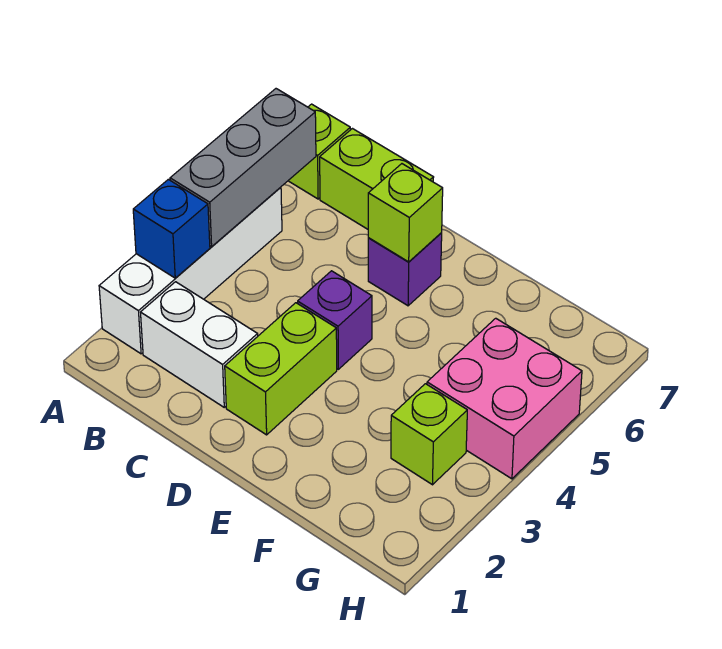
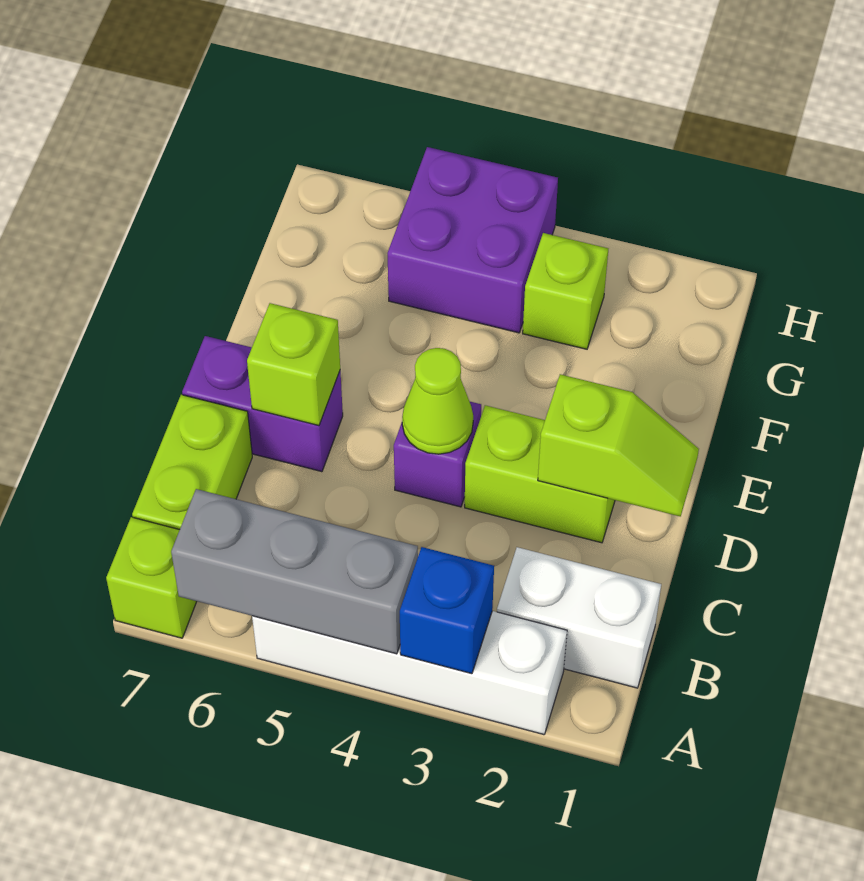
white 1x2 brick [141,282,258,407] -> white 1x2 brick turned to [497,547,661,688]
none -> lime 1x2 slope [538,374,699,516]
none -> lime 1x1 cone [402,348,473,454]
purple 1x1 brick [368,233,442,306] -> purple 1x2 brick [182,336,343,472]
pink 2x2 brick [427,318,582,479] -> purple 2x2 brick [388,147,558,333]

